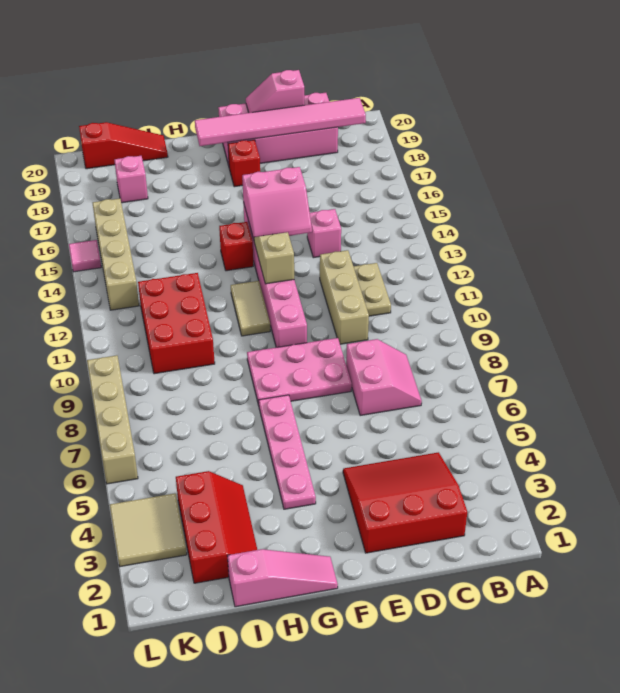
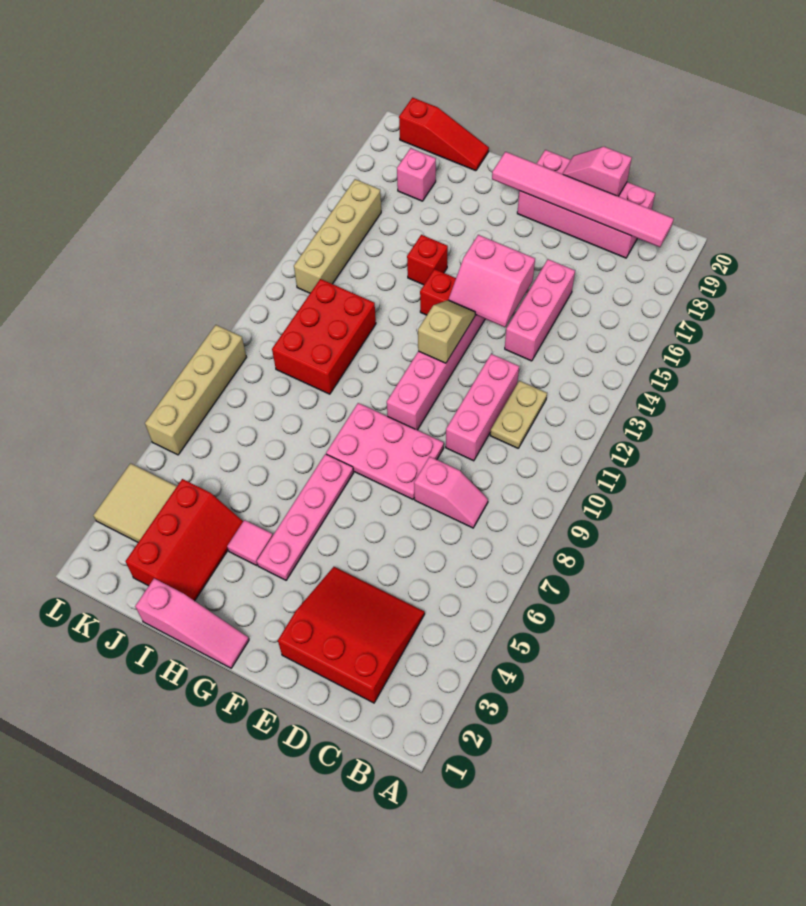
pink 2x2 slope [346,339,422,416] -> pink 1x2 slope [414,457,488,528]
tan 1x3 brick [320,250,369,344] -> pink 1x3 brick [446,354,519,461]
pink 1x1 brick [307,209,341,258] -> pink 1x3 brick [505,259,575,361]
red 1x1 brick [228,140,260,187] -> red 1x1 brick moved to [407,235,448,285]
tan 1x2 tile [231,281,270,336] -> none
pink 1x1 tile [69,240,101,272] -> pink 1x1 tile moved to [227,520,273,565]

